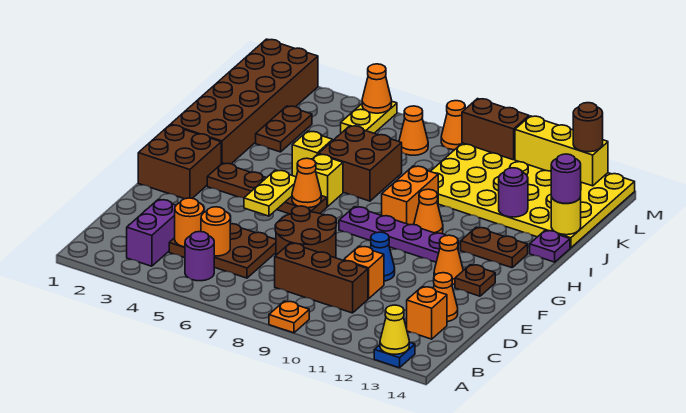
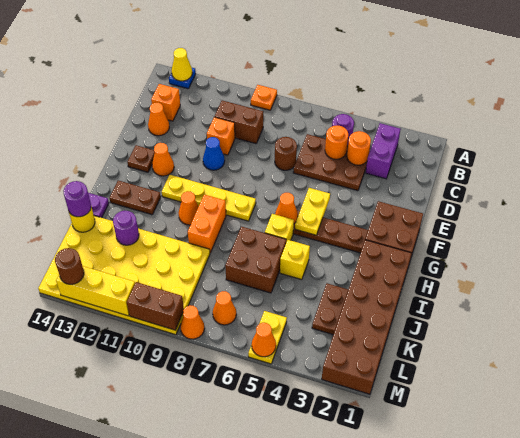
brown 1x3 brick [275,243,368,313] -> brown 1x2 brick [215,100,263,144]
brown 2x2 round brick [275,206,336,258] -> brown 1x1 round brick [275,137,297,170]
purple 1x4 plate [339,207,459,262] -> yellow 1x4 plate [162,175,256,221]

